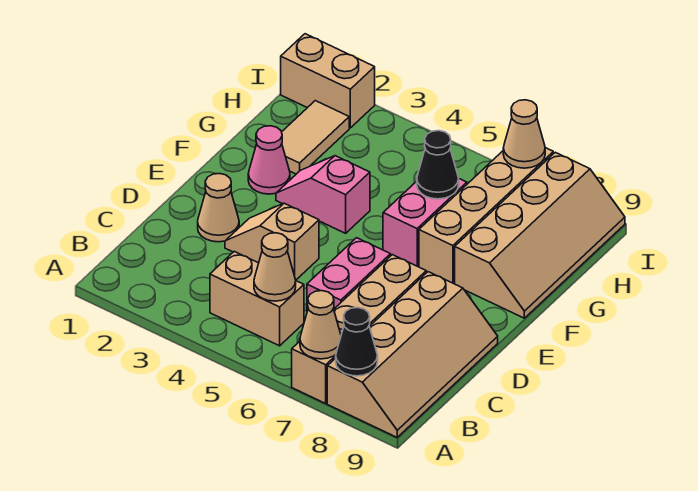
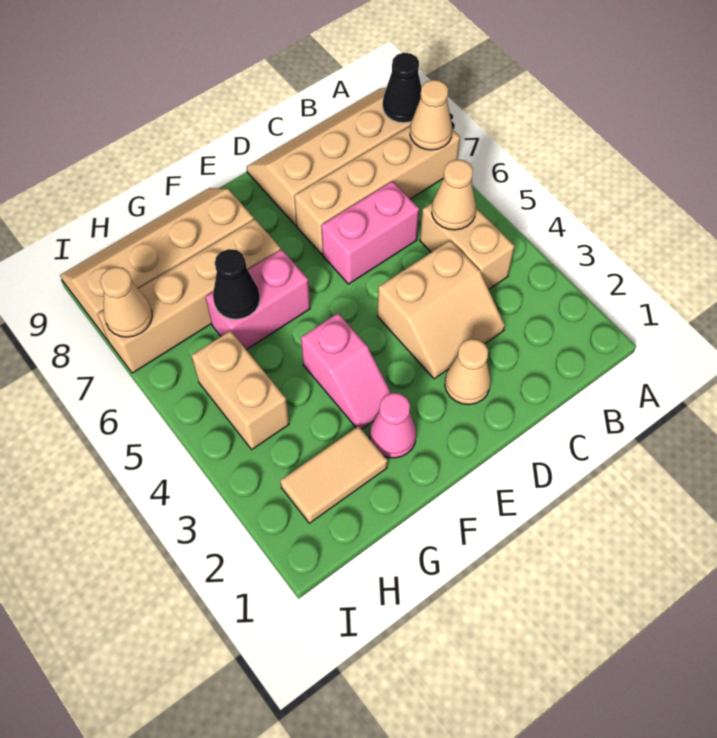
tan 1x2 slope [225,203,319,280] -> tan 2x2 slope [377,240,505,379]
tan 1x2 brick [281,34,375,128] -> tan 1x2 brick moved to [191,331,289,449]

